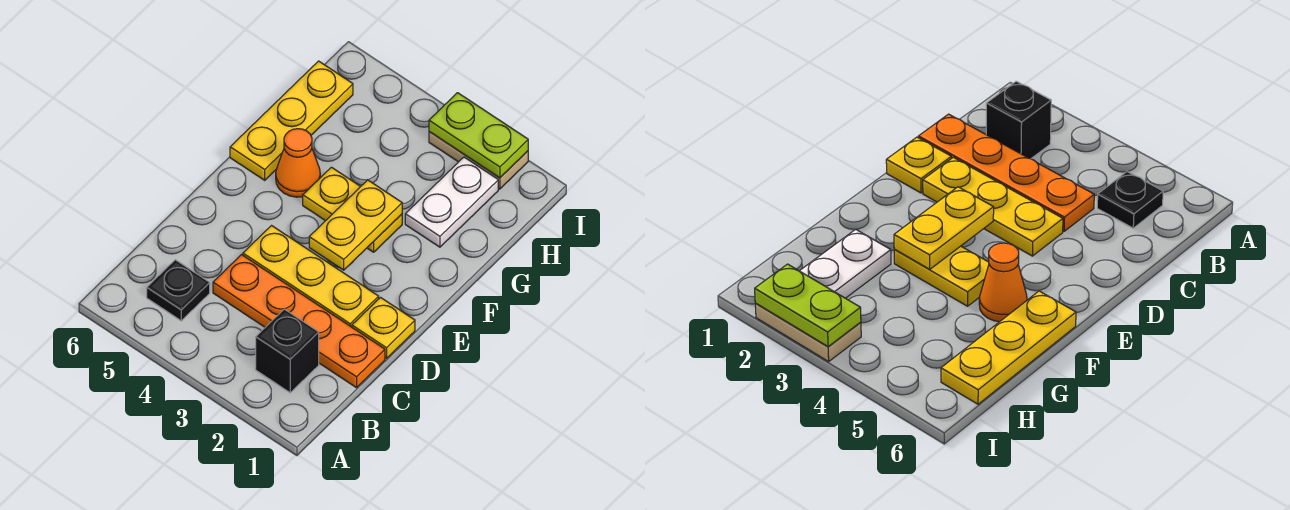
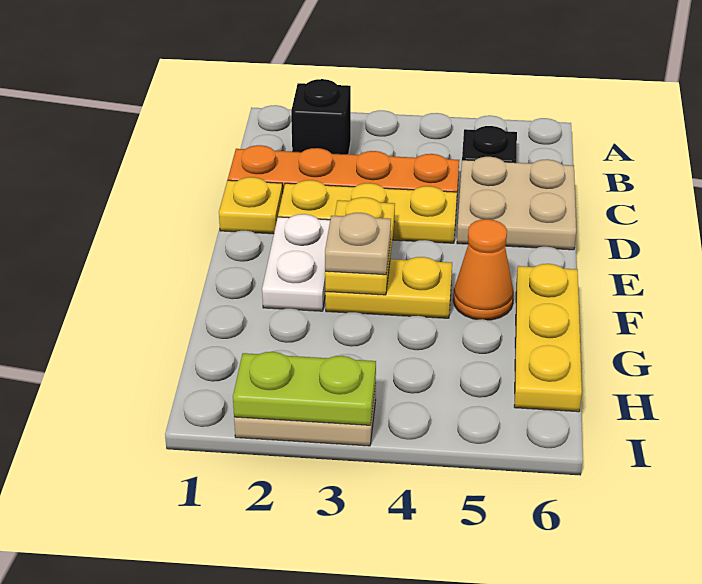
none -> tan 2x2 plate [457,157,576,250]
none -> tan 1x1 plate [325,213,391,275]
white 1x2 plate [405,157,498,247] -> white 1x2 plate moved to [262,214,330,311]

